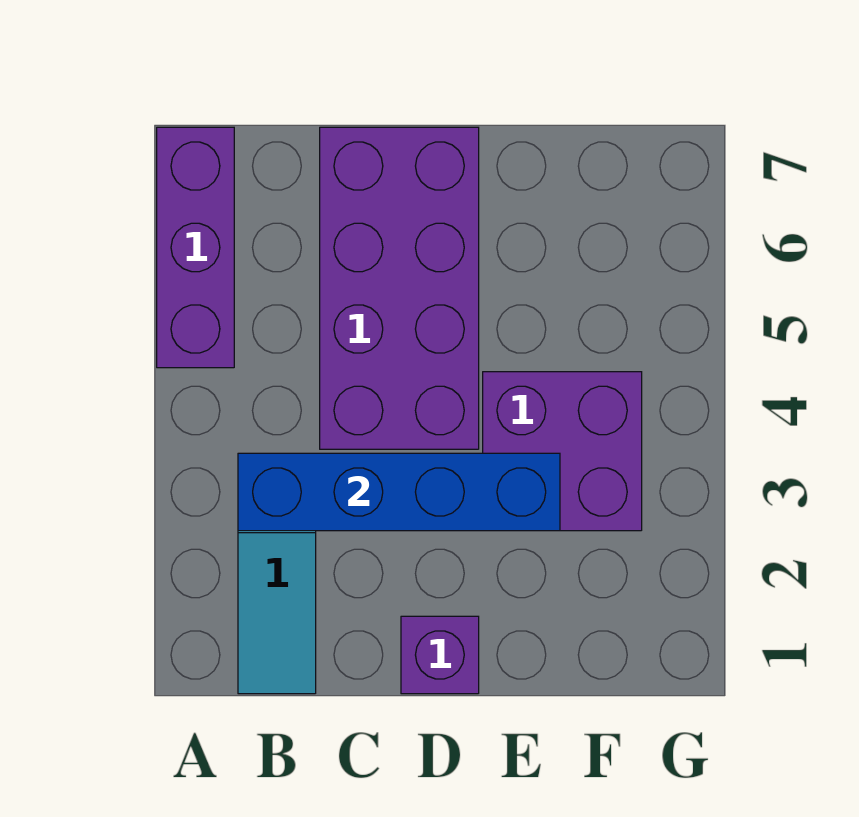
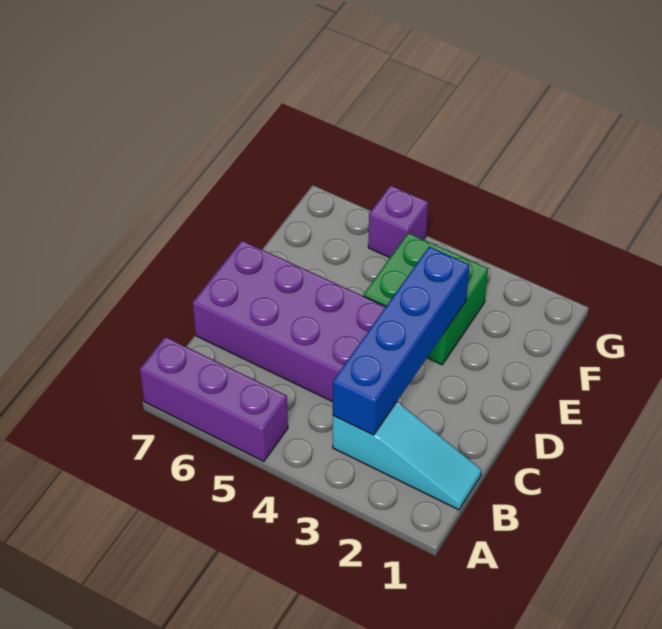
purple 1x1 brick [401,616,479,694] -> purple 1x1 brick moved to [368,185,428,258]
purple 2x2 brick [483,372,642,531] -> green 2x2 brick [363,233,488,365]

